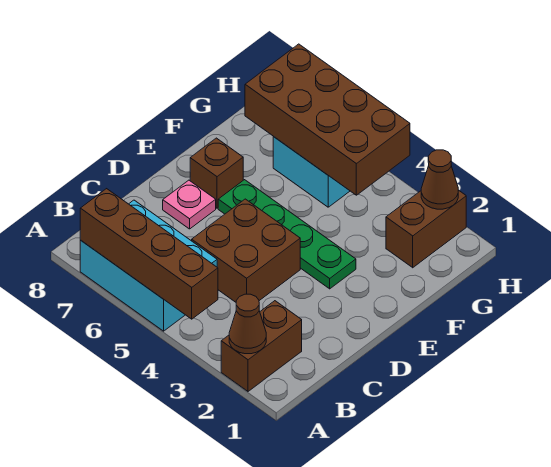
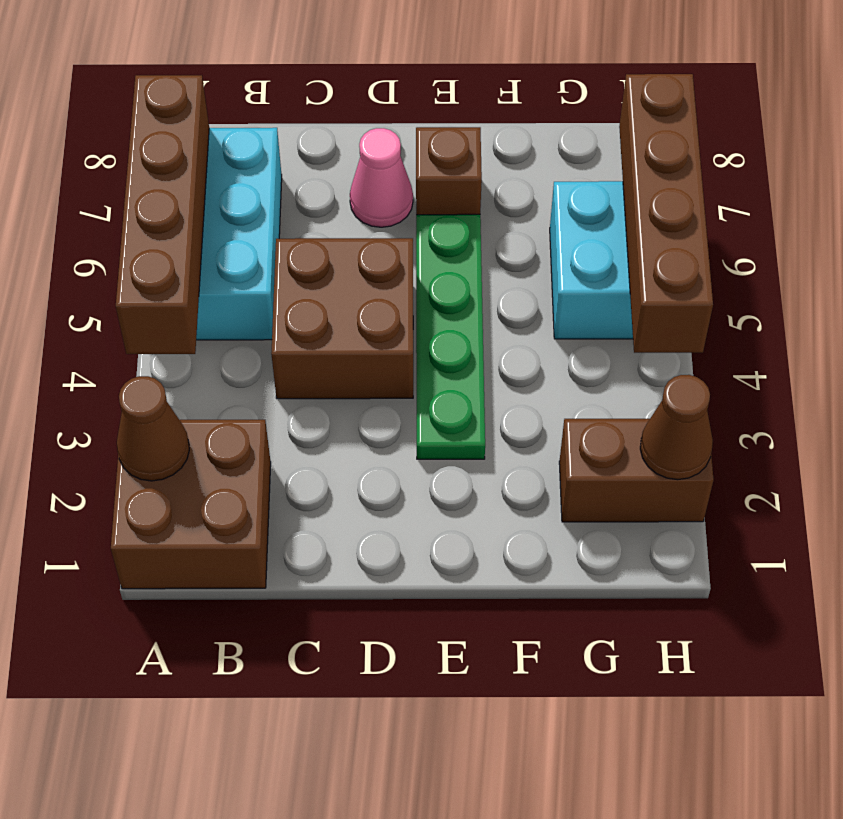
brown 1x2 brick [221,301,302,391] -> brown 2x2 brick [111,420,271,589]
pink 1x1 plate [163,180,216,229] -> pink 1x1 cone [350,128,413,227]
brown 2x4 brick [245,44,410,195] -> brown 1x4 brick [619,74,713,353]

